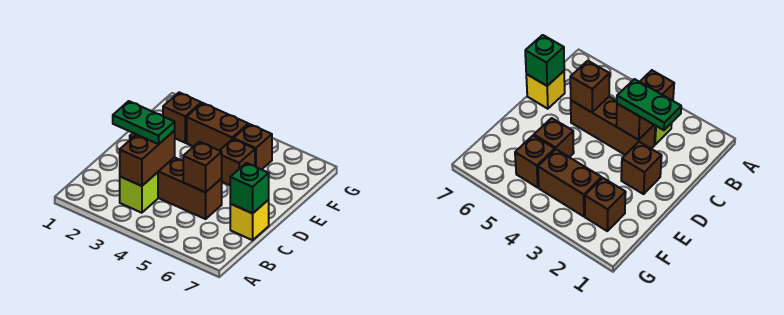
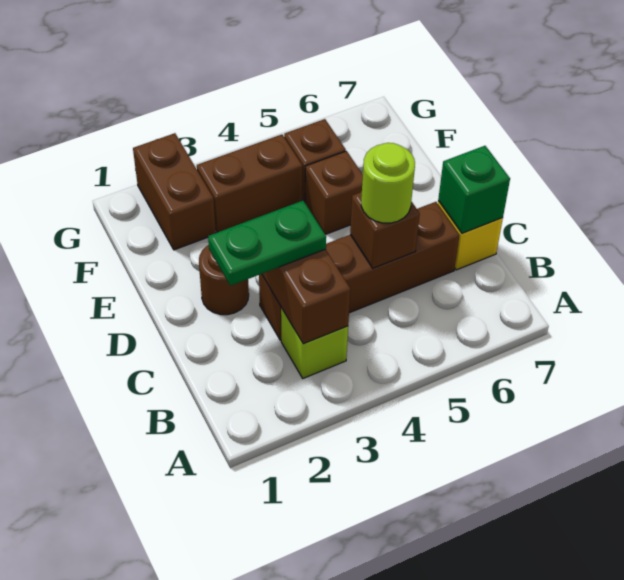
brown 1x3 brick [158,157,222,219] -> brown 1x4 brick [259,202,459,340]
none -> lime 1x1 round brick [361,143,415,223]
brown 1x1 brick [621,142,662,194] -> brown 1x1 round brick [199,245,249,315]
brown 1x1 brick [163,92,201,143] -> brown 1x2 brick [133,133,216,250]

